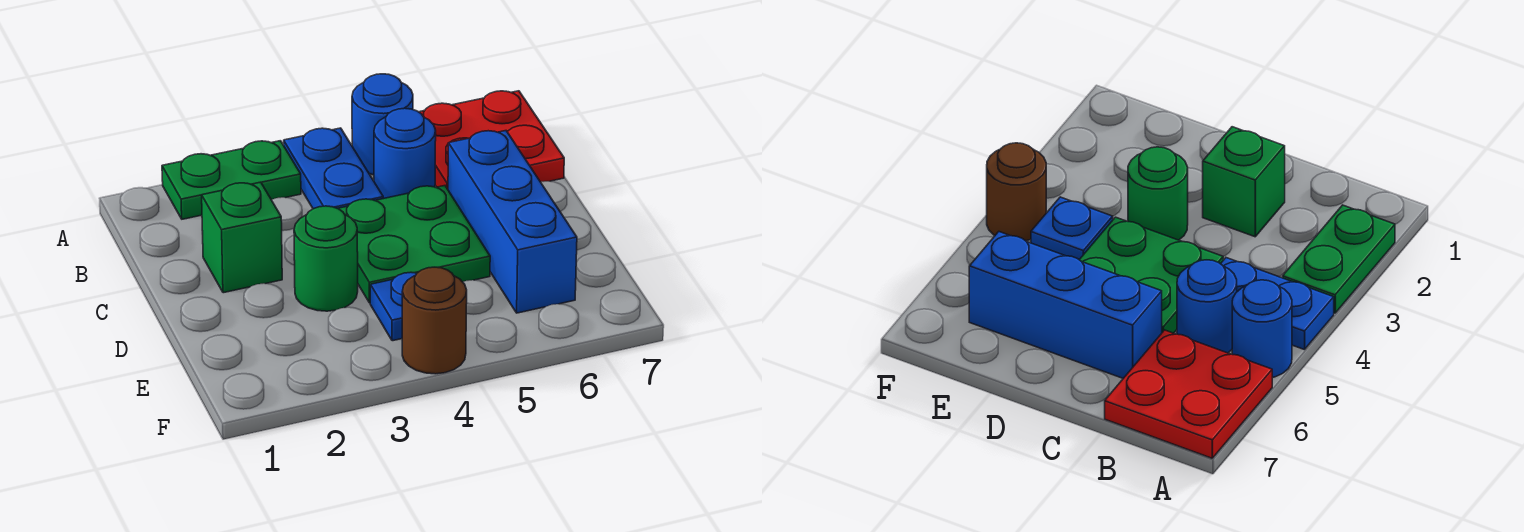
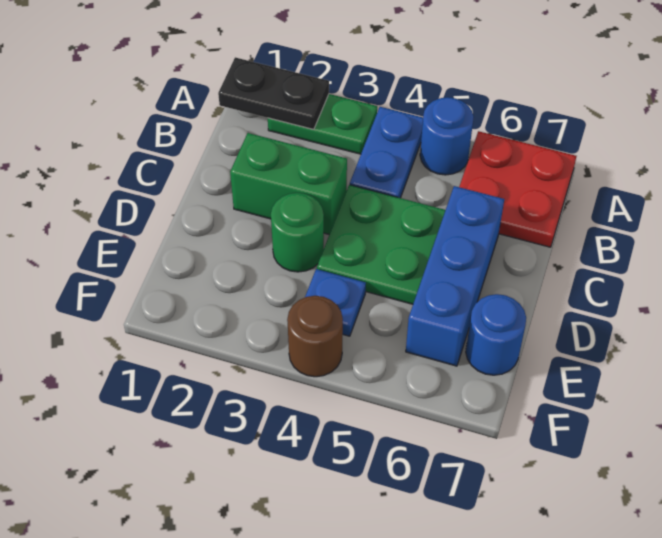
none -> black 1x2 plate [218,57,329,129]
blue 1x1 round brick [374,108,436,199] -> blue 1x1 round brick moved to [466,294,526,375]
green 1x1 brick [202,182,282,293] -> green 1x2 brick [230,133,347,235]

